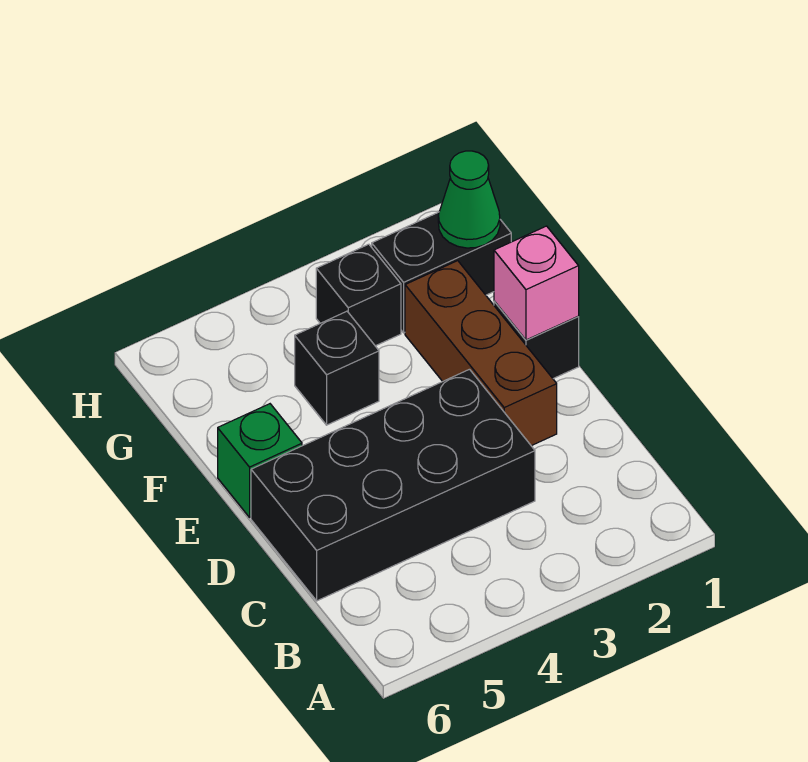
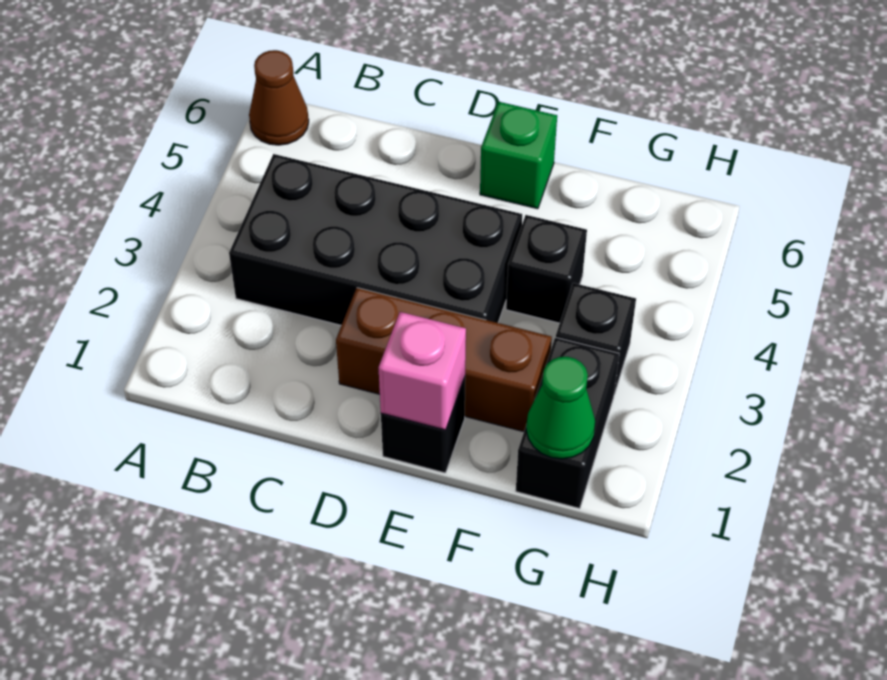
none -> brown 1x1 cone [249,50,309,145]
black 2x4 brick [251,369,535,601] -> black 2x4 brick turned to [229,154,522,325]

